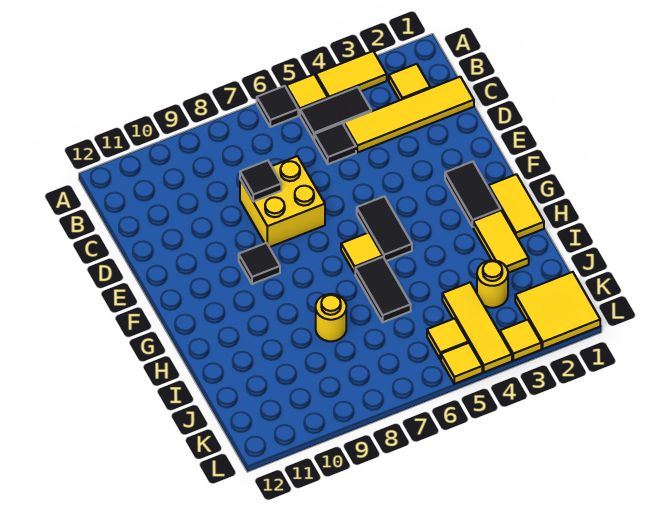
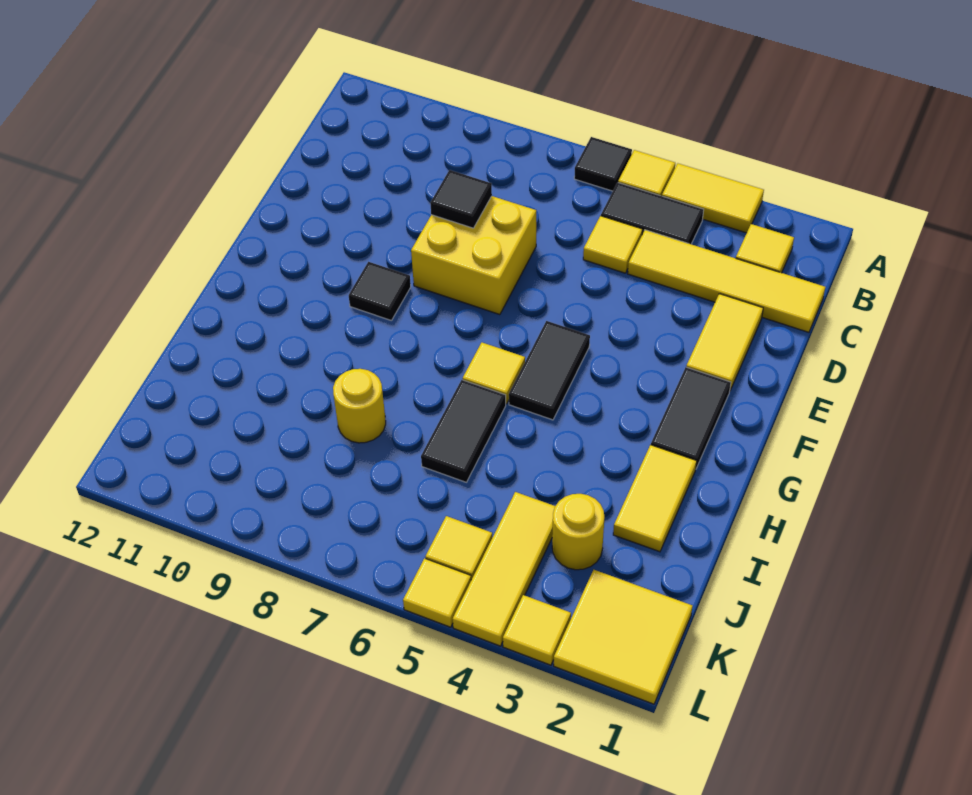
black 1x1 tile [314,123,356,164] -> yellow 1x1 tile [583,216,643,273]
yellow 1x2 tile [489,174,544,239] -> yellow 1x2 tile moved to [686,294,763,390]

